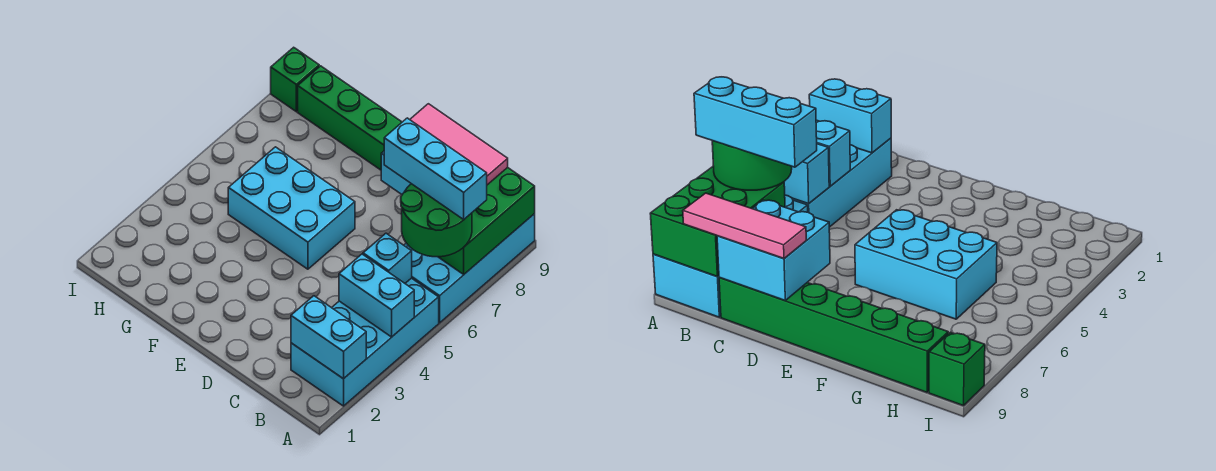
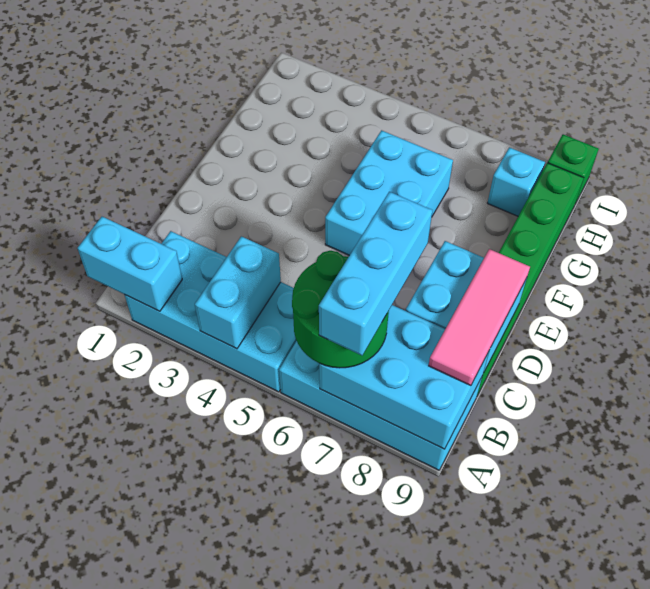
cyan 1x2 brick [291,296,366,379] -> cyan 1x2 brick turned to [77,217,182,311]
green 2x3 brick [439,167,535,274] -> cyan 2x3 brick [319,305,489,449]
cyan 1x1 brick [363,233,412,283] -> cyan 1x1 brick moved to [488,147,545,216]

